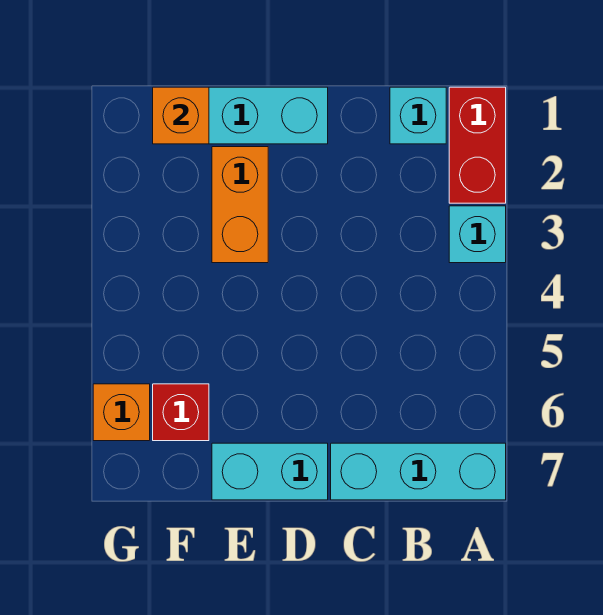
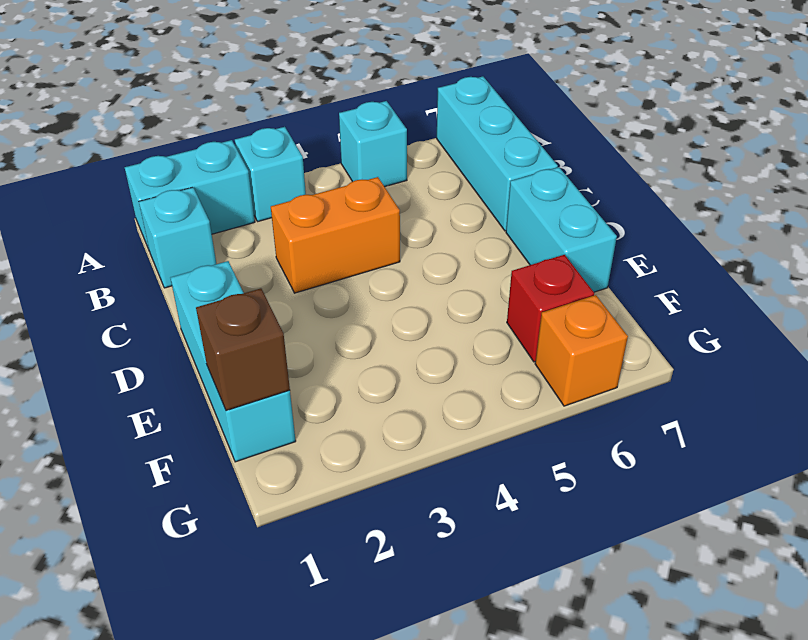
red 1x2 brick [449,87,506,203] -> cyan 1x2 brick [125,140,255,249]
none -> cyan 1x1 brick [339,101,407,187]
orange 1x2 brick [212,147,268,263] -> orange 1x2 brick moved to [271,177,400,293]
orange 1x1 brick [153,87,209,144] -> brown 1x1 brick [196,288,290,411]

